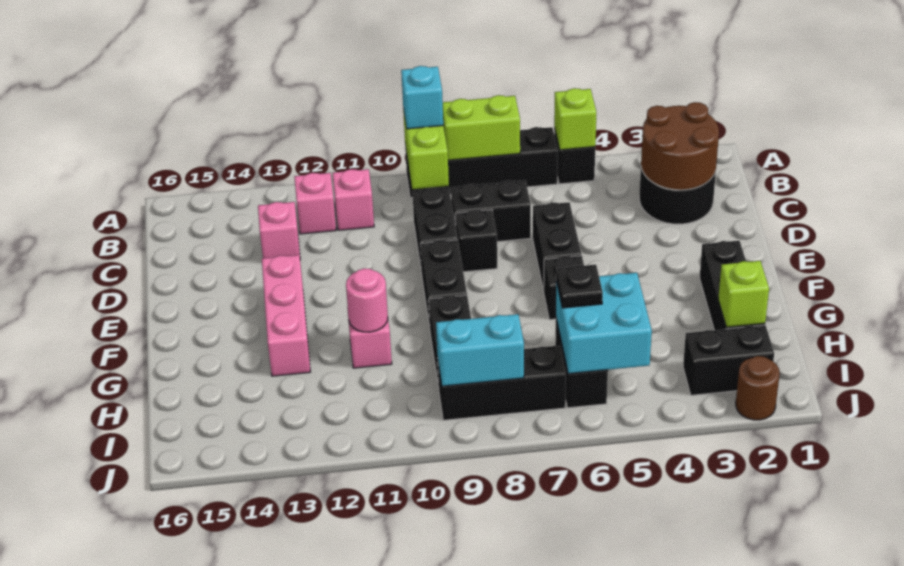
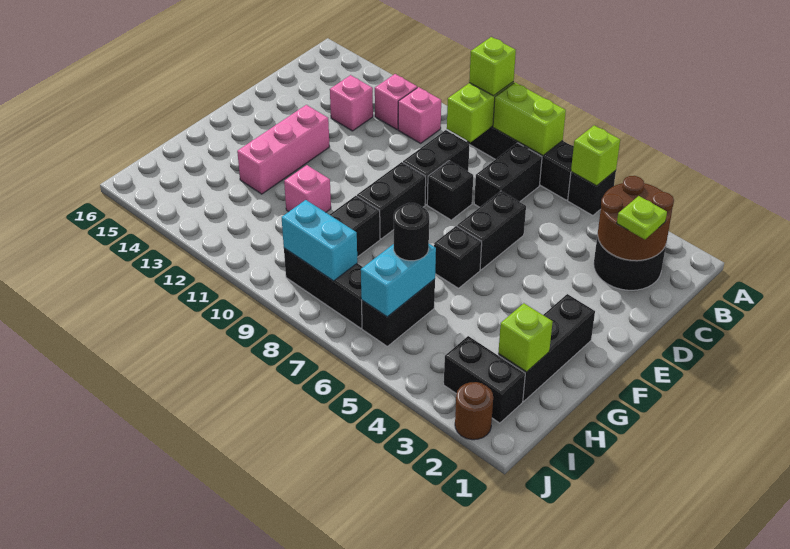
cyan 1x1 brick [401,66,443,129] -> lime 1x1 brick [469,37,516,96]
none -> lime 1x1 plate [617,196,667,239]
black 1x2 brick [451,180,531,242] -> black 1x2 brick turned to [474,143,542,207]
pink 1x1 round brick [346,268,388,332] -> none
cyan 2x2 brick [556,273,652,374] -> cyan 1x2 brick [361,244,436,317]
black 1x1 plate [556,265,603,308] -> black 1x1 round brick [394,203,429,261]

